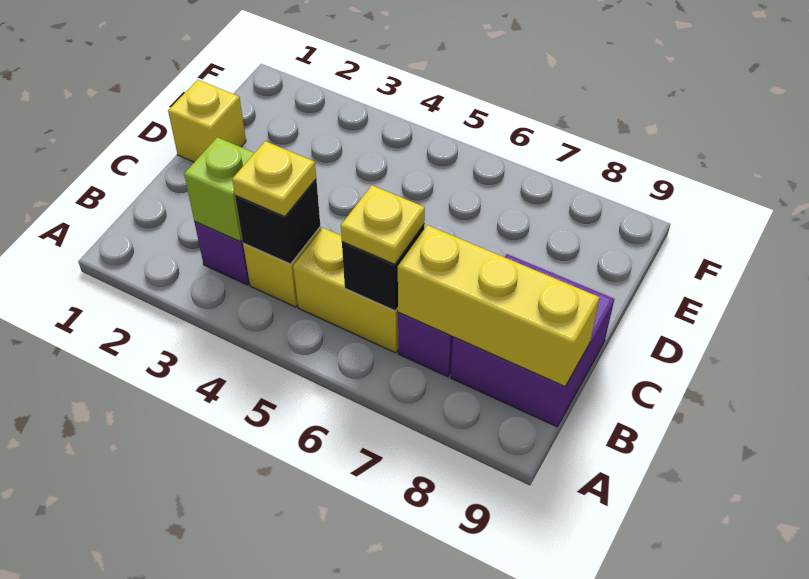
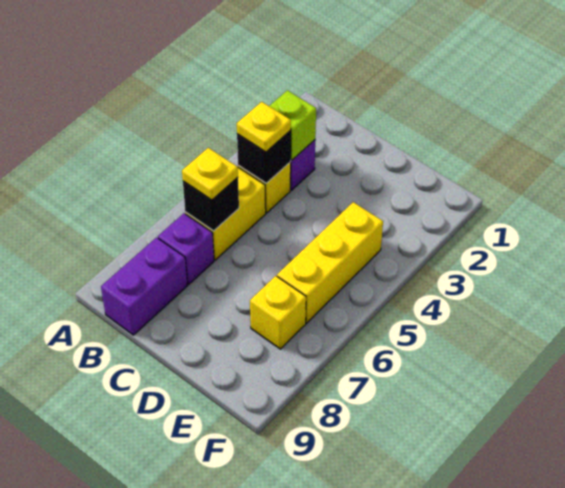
yellow 1x3 brick [398,225,600,386] -> yellow 1x3 brick moved to [277,202,383,323]
purple 2x2 brick [451,254,614,427] -> purple 1x2 brick [101,238,187,335]
yellow 1x1 brick [168,80,246,162] -> yellow 1x1 brick moved to [250,276,306,349]

